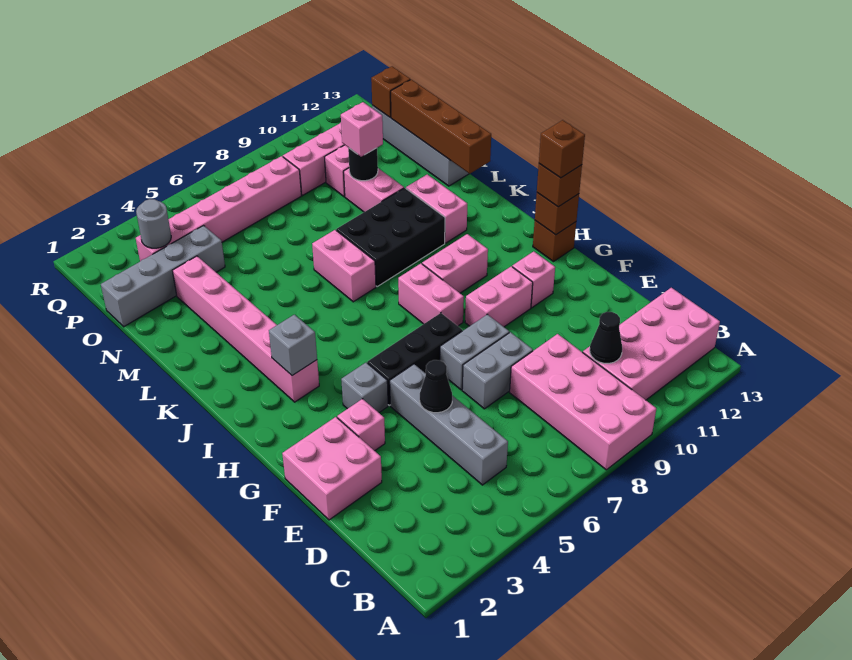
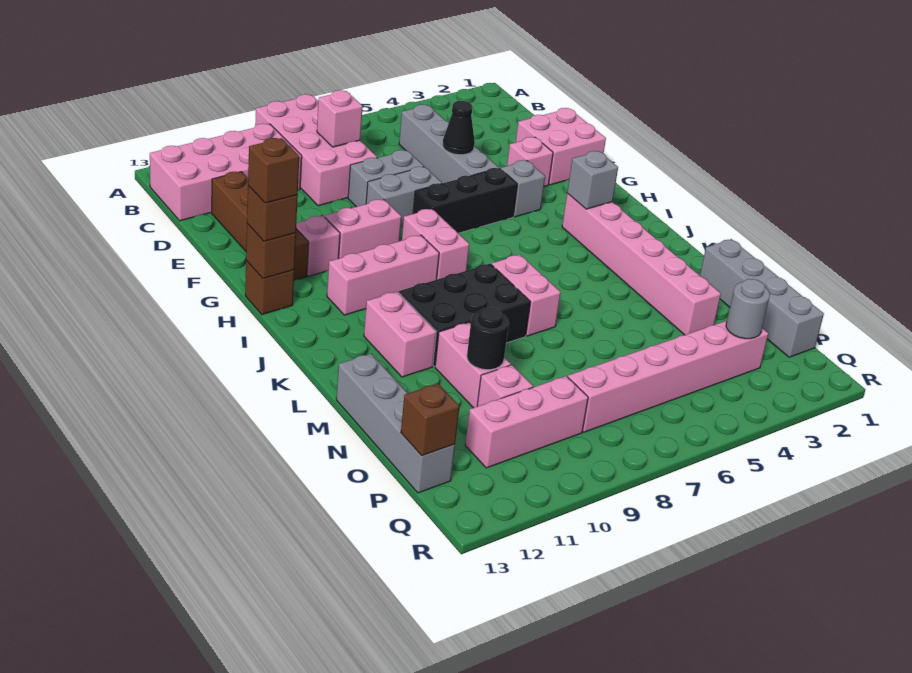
black 1x1 cone [590,312,622,364] -> none
pink 1x2 brick [422,234,488,293] -> pink 1x3 brick [327,235,439,315]
brown 1x4 brick [391,79,491,174] -> brown 1x4 brick moved to [212,172,309,281]
pink 1x1 brick [341,102,383,157] -> pink 1x1 brick moved to [317,90,363,147]
grey 1x4 brick [101,226,225,327] -> grey 1x4 brick turned to [700,239,824,357]

